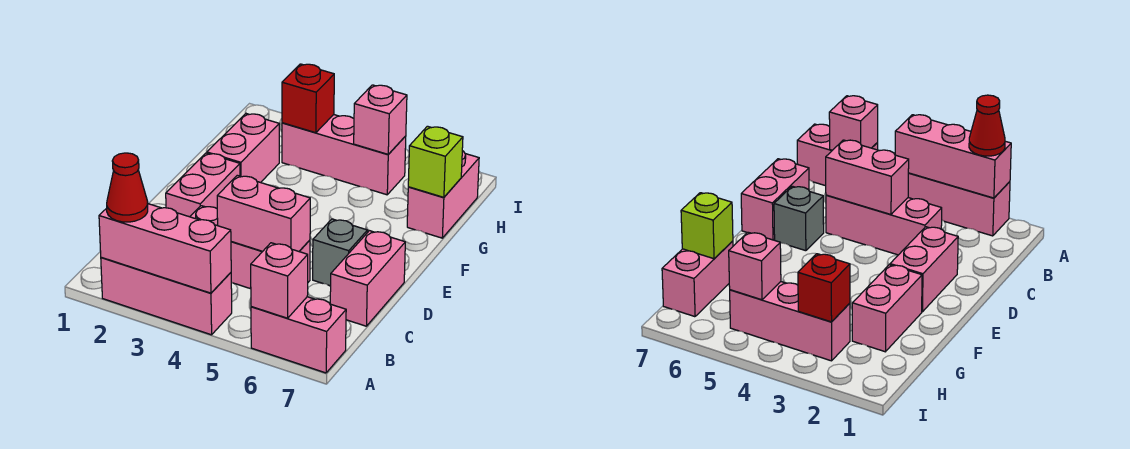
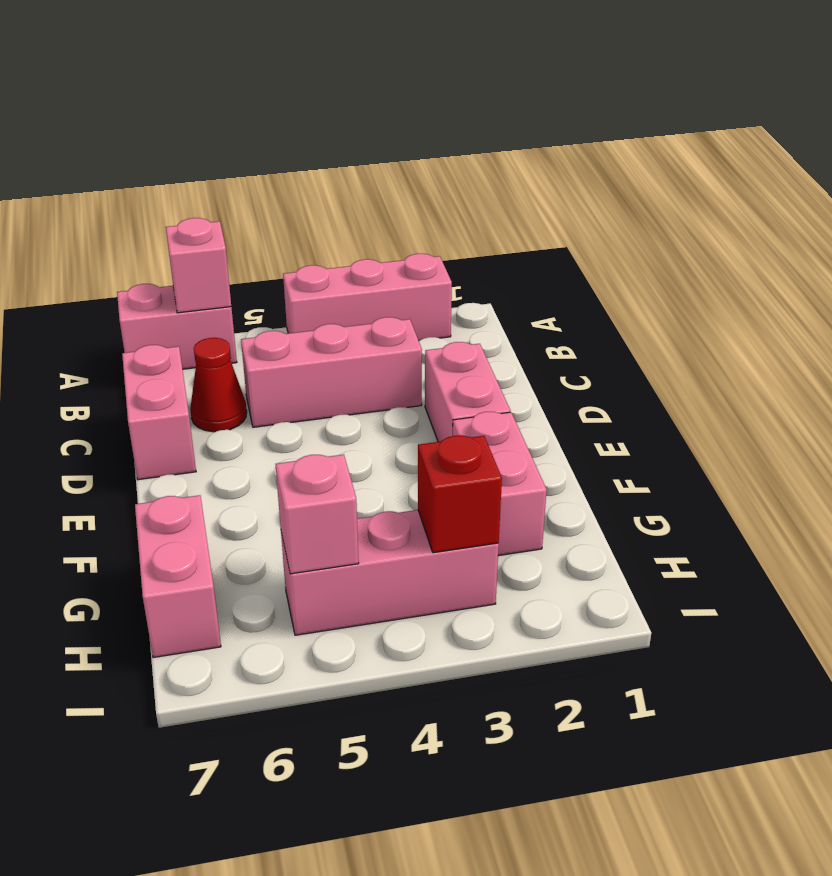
pink 1x3 brick [99,204,231,293] -> none
red 1x1 cone [107,153,148,222] -> red 1x1 cone moved to [190,338,247,432]
pink 1x2 brick [217,175,310,251] -> none
grey 1x1 brick [313,219,368,286] -> none
lime 1x1 brick [408,126,463,198] -> none

